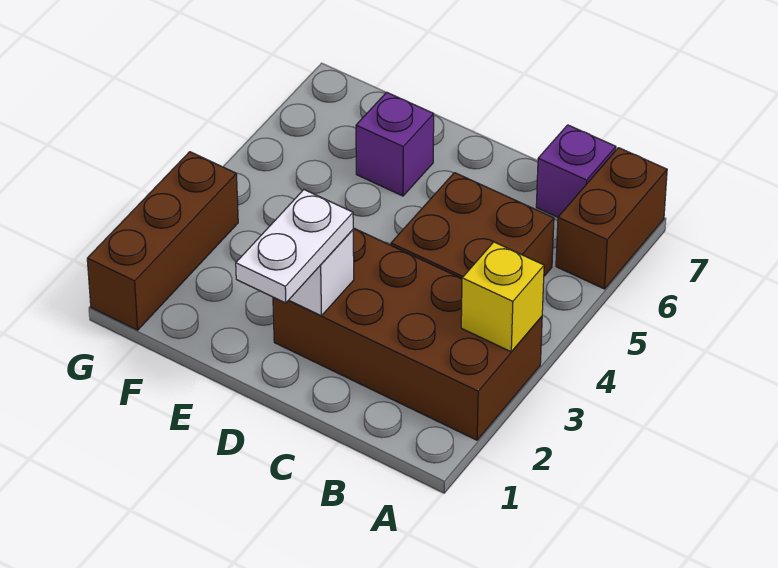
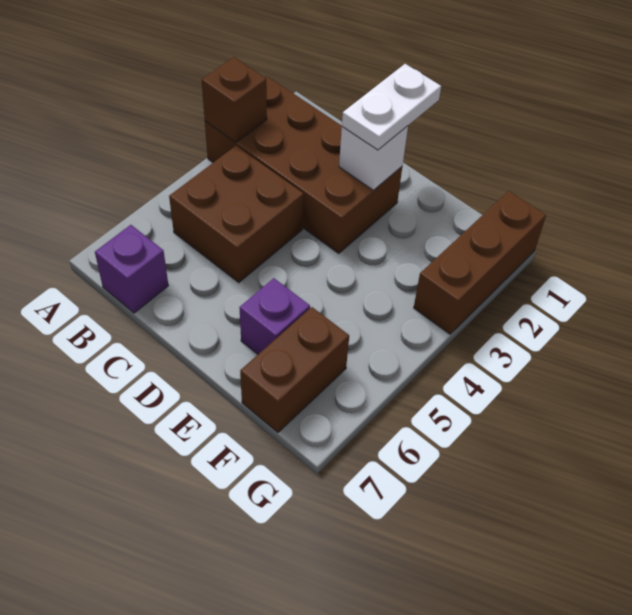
yellow 1x1 brick [461,242,544,352] -> brown 1x1 brick [202,57,267,142]
brown 1x2 brick [556,148,667,289] -> brown 1x2 brick moved to [240,307,349,432]

